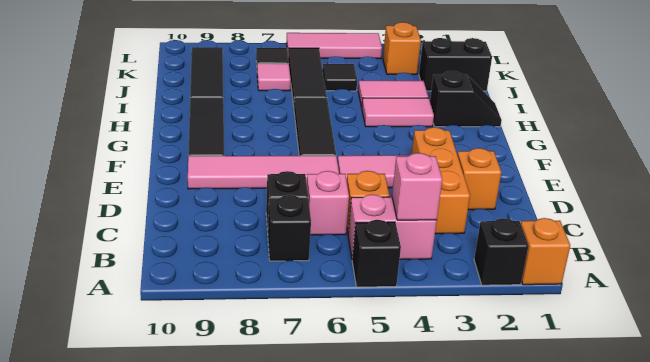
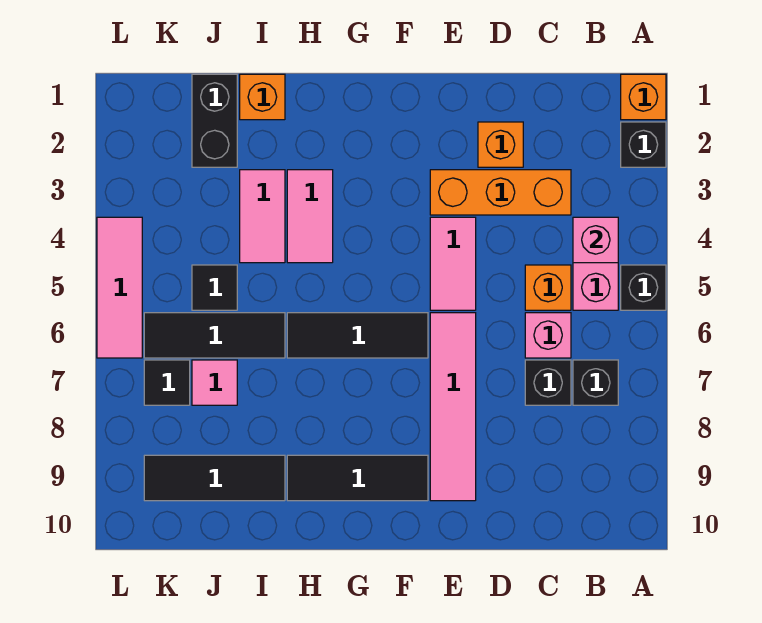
black 1x2 slope [430,71,502,127] -> none
orange 1x1 brick [383,22,421,74] -> orange 1x1 brick moved to [240,74,285,120]

